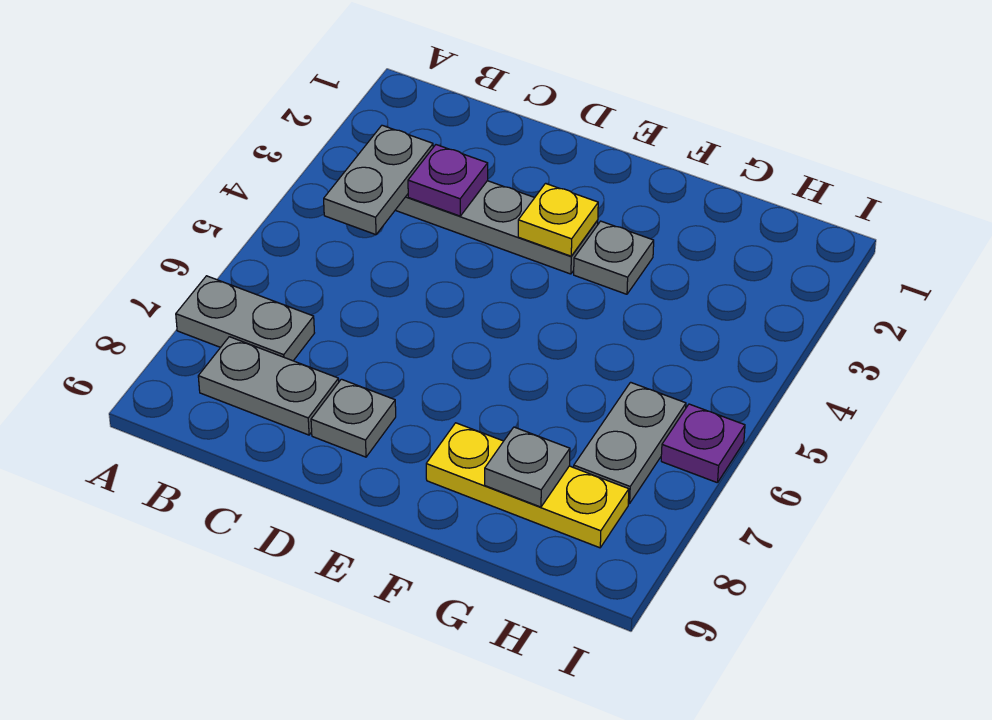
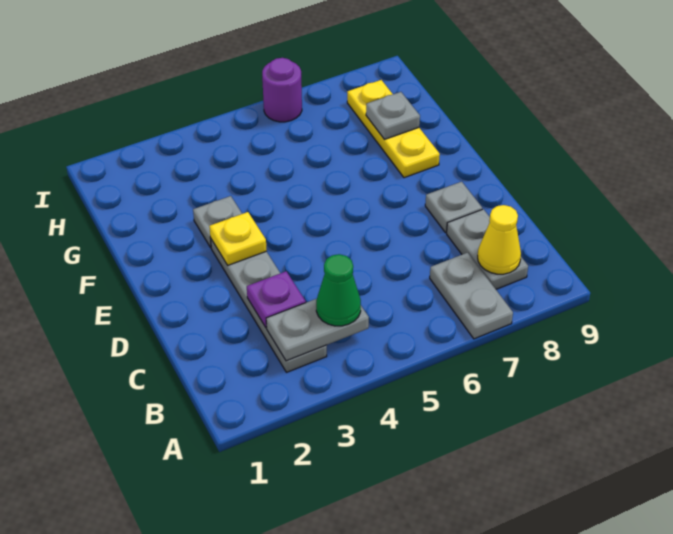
none -> green 1x1 cone [316,254,361,326]
none -> yellow 1x1 cone [478,205,521,274]
grey 1x2 plate [574,382,686,504] -> none
purple 1x1 plate [661,404,745,483] -> purple 1x1 round brick [262,58,302,122]

